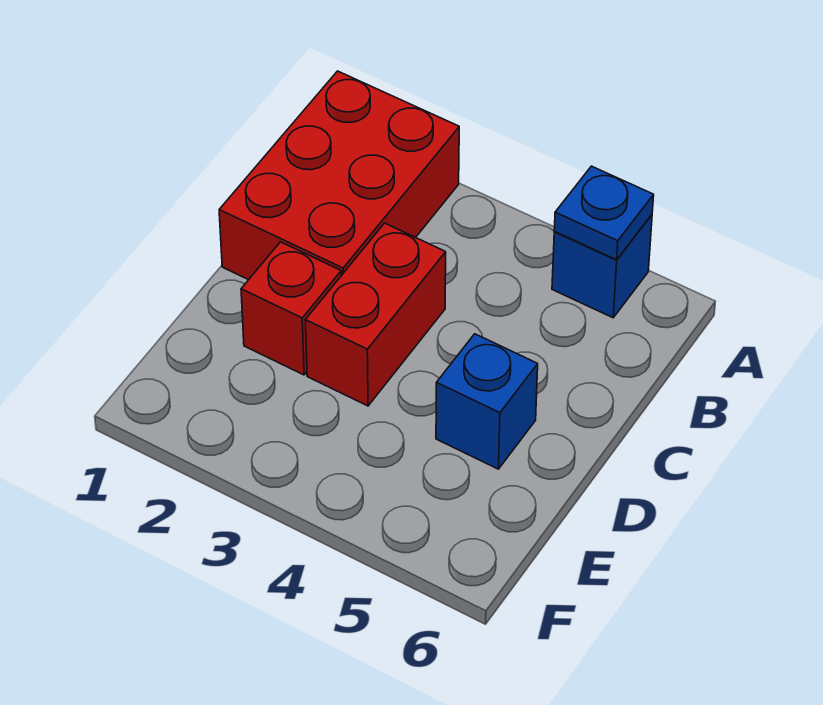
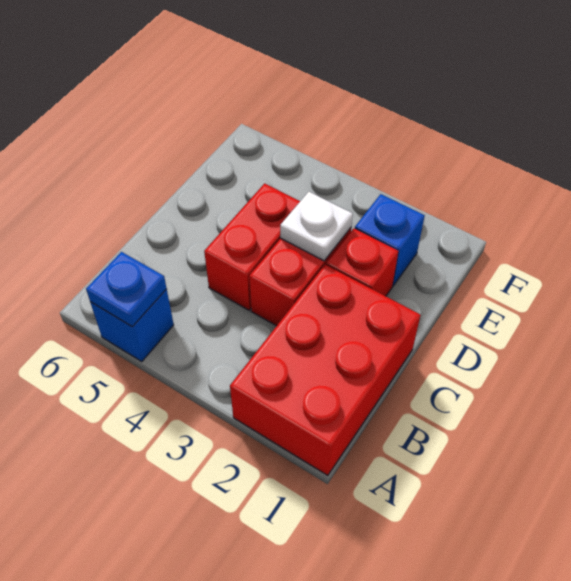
none -> red 1x2 brick [204,183,300,310]
none -> white 1x1 plate [280,192,353,261]
blue 1x1 brick [436,334,538,469] -> blue 1x1 brick moved to [355,194,425,286]

